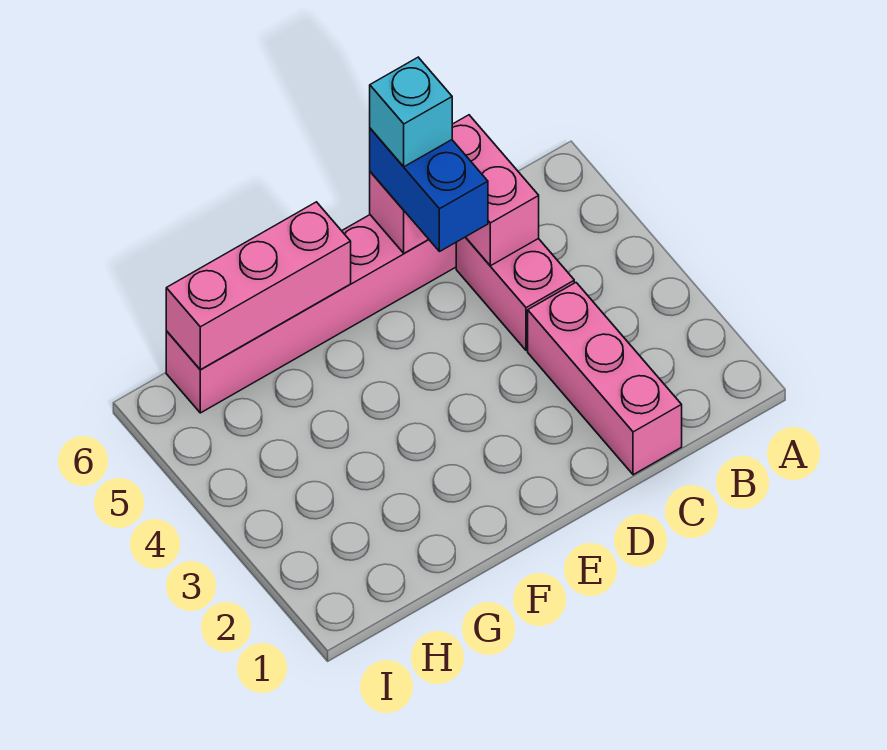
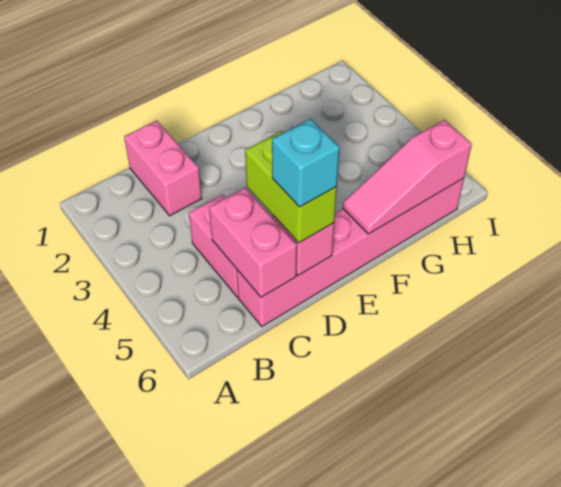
pink 1x3 brick [528,283,682,475] -> pink 1x2 brick [124,120,202,216]
blue 1x2 brick [370,128,488,252] -> lime 1x2 brick [245,131,337,243]
pink 1x3 brick [166,202,351,370] -> pink 1x3 slope [343,120,472,234]

